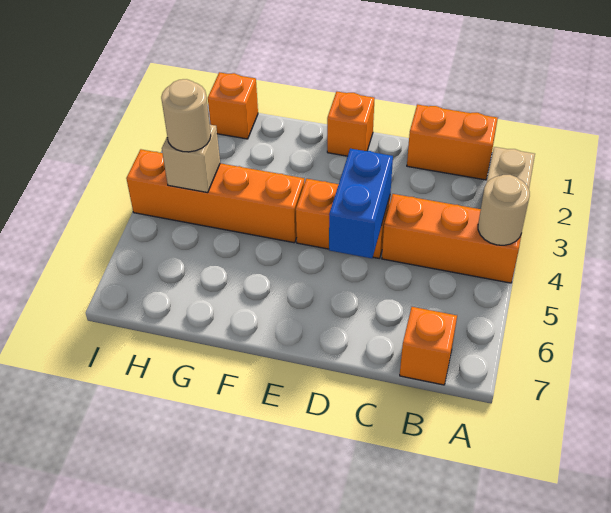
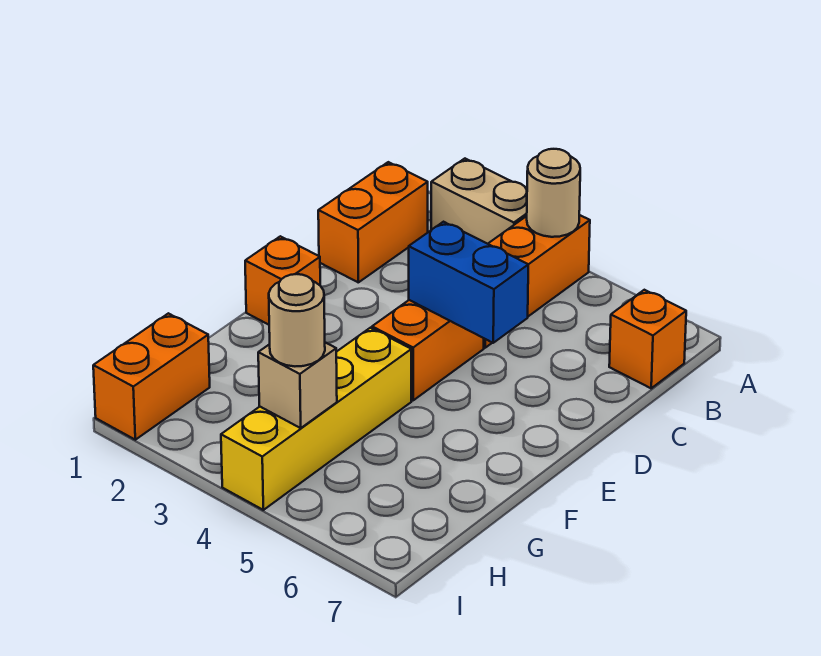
orange 1x4 brick [126,149,304,243] -> yellow 1x4 brick [221,328,411,510]
orange 1x1 brick [208,72,258,139] -> orange 1x2 brick [93,313,210,440]

